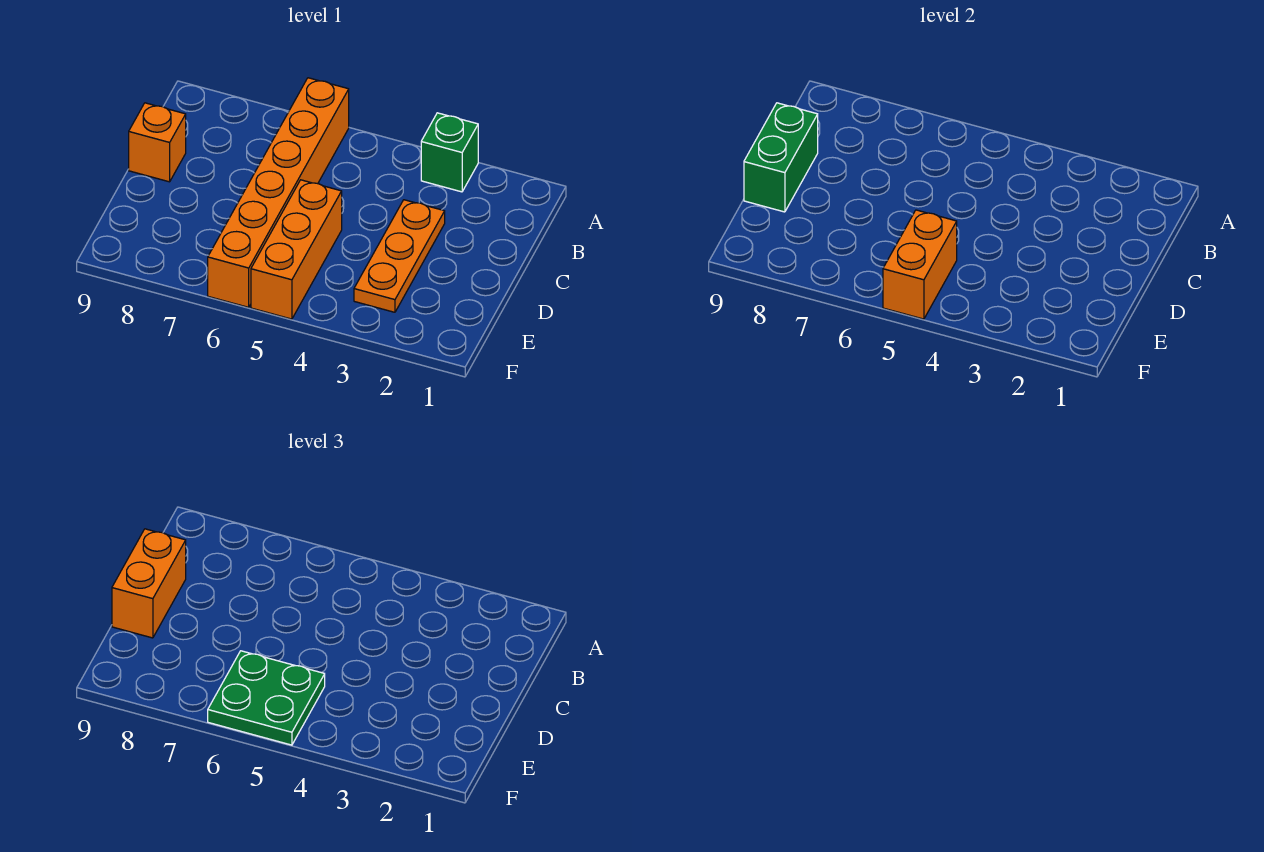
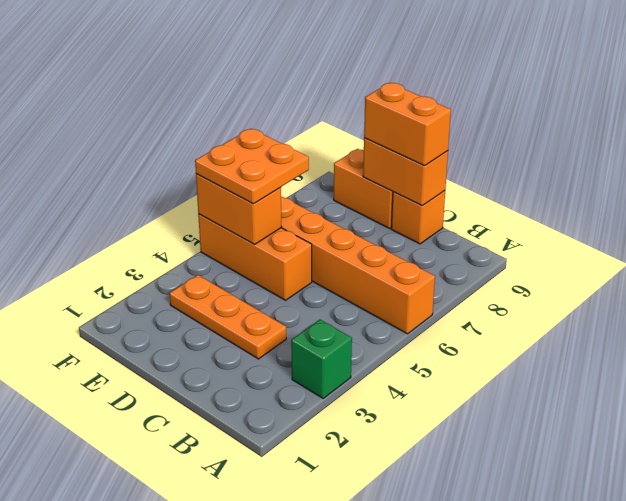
green 1x2 brick [744,103,818,212] -> orange 1x2 brick [363,138,448,206]
none -> orange 1x2 brick [334,149,393,229]
green 2x2 plate [208,651,325,745] -> orange 2x2 plate [195,129,309,204]

